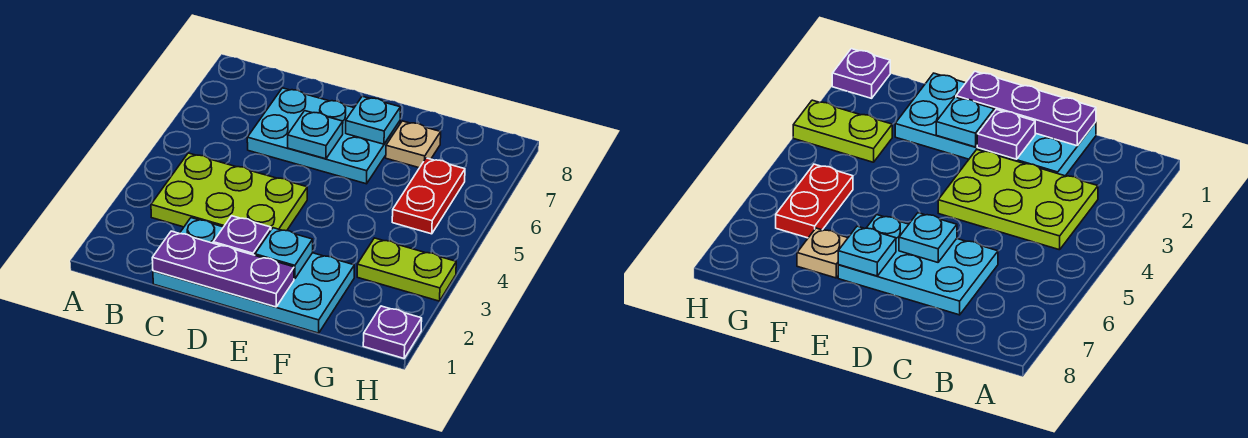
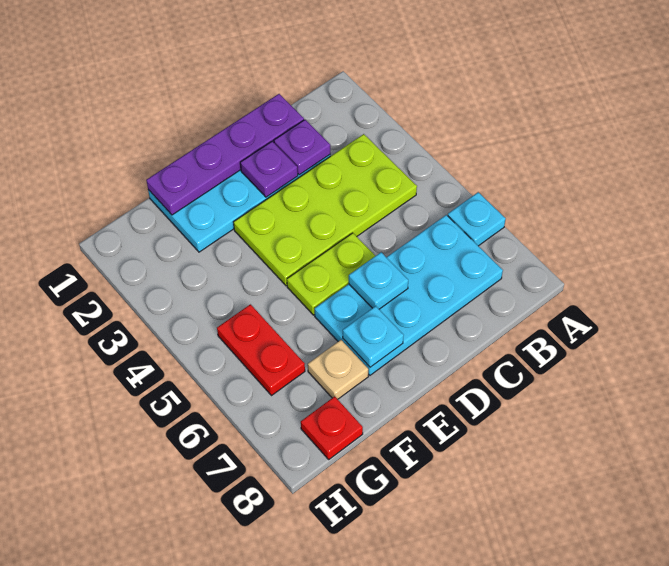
lime 2x3 plate [151,153,307,231] -> lime 2x4 plate [234,134,417,286]
purple 1x3 plate [152,231,294,307] -> purple 1x4 plate [146,94,304,215]
cyan 2x3 plate [247,88,400,184] -> cyan 2x4 plate [315,215,503,375]
cyan 1x1 plate [255,228,313,279] -> cyan 1x1 plate moved to [448,192,506,246]
lime 1x2 plate [357,238,456,301] -> lime 1x2 plate moved to [287,233,375,315]
none -> red 1x1 plate [301,396,363,459]
purple 1x1 plate [363,306,422,358] -> purple 1x1 plate moved to [274,120,330,175]

